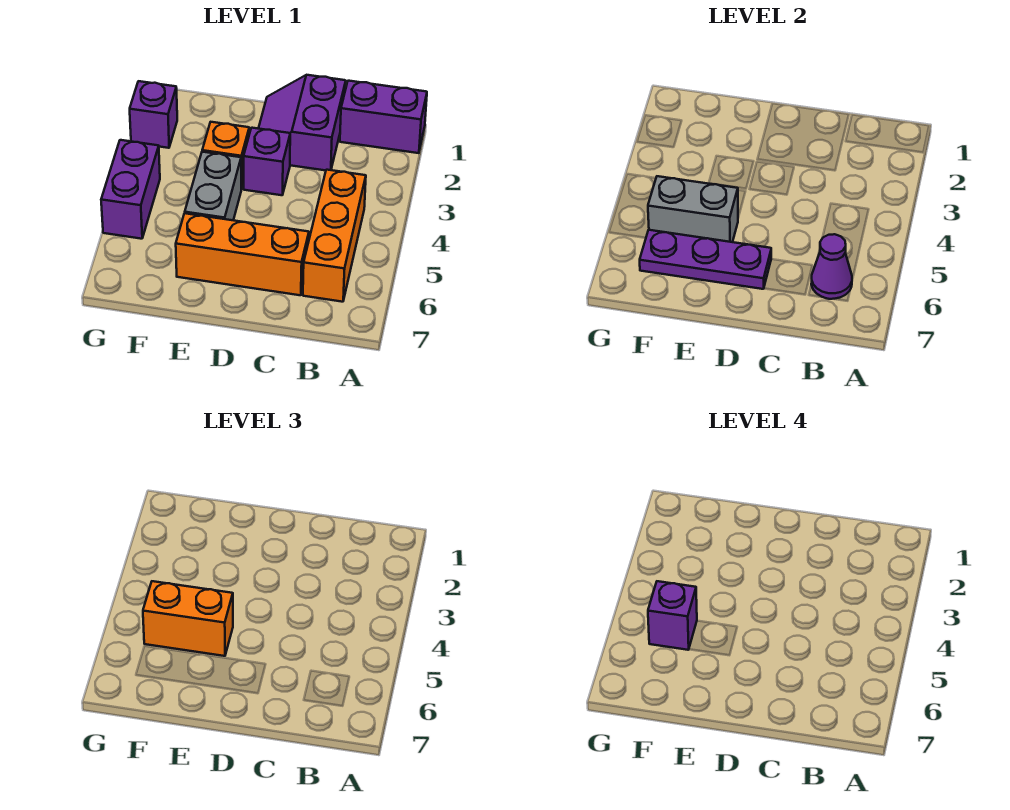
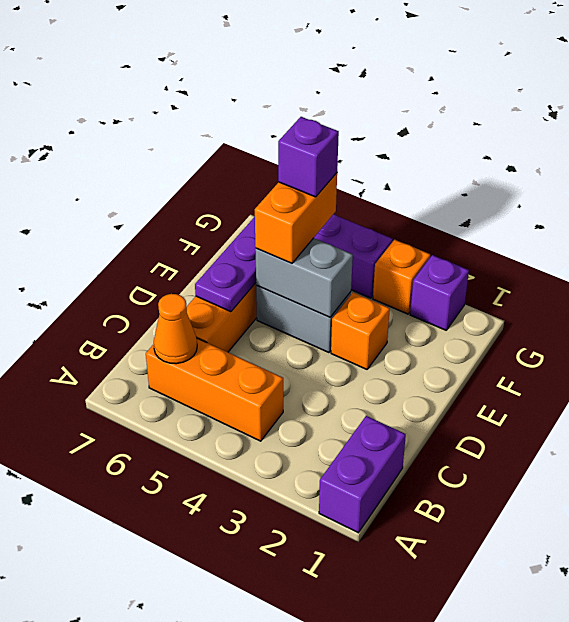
purple 1x1 cone [811,234,852,299] -> orange 1x1 cone [154,294,197,364]
purple 2x2 slope [258,75,346,171] -> none
purple 1x1 brick [244,128,290,195] -> none
grey 1x2 brick [648,176,738,242] -> grey 1x2 brick turned to [255,238,353,317]
none -> orange 1x1 brick [373,240,430,314]

